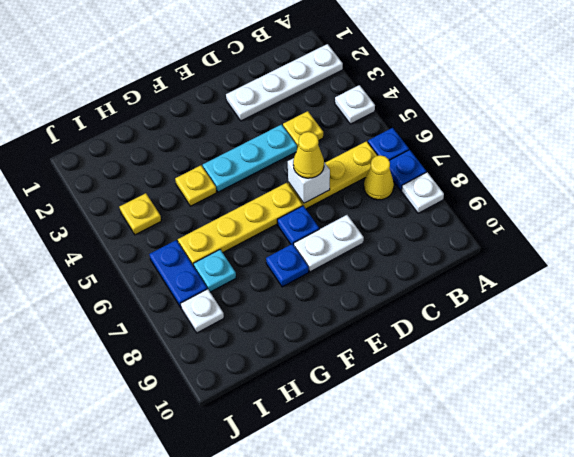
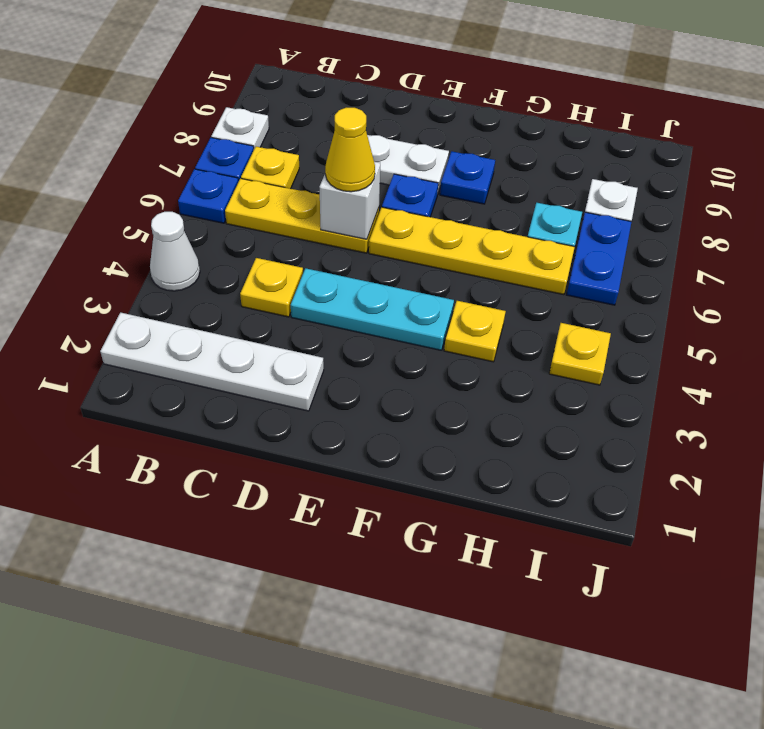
white 1x1 plate [335,85,375,124] -> white 1x1 cone [150,212,200,291]
yellow 1x1 cone [364,155,394,200] -> yellow 1x1 plate [241,147,299,189]

